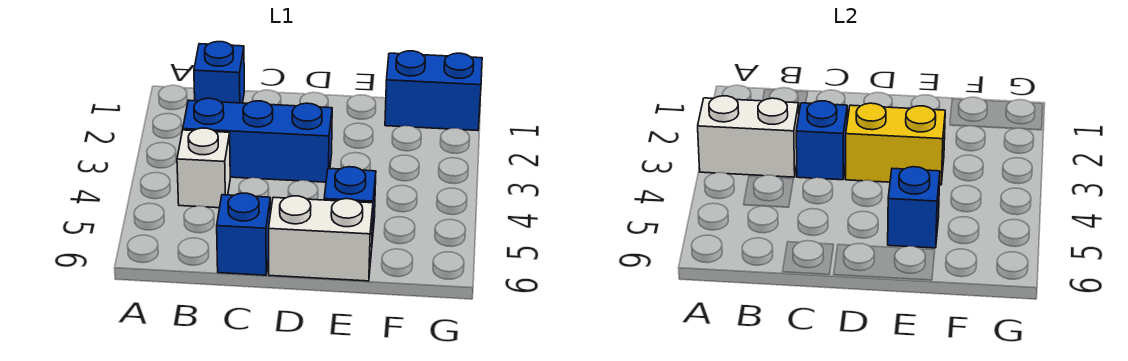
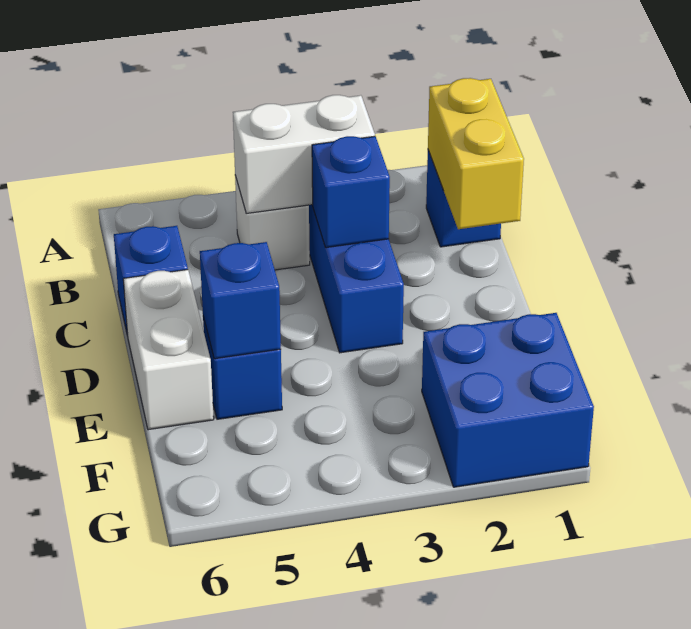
white 1x2 brick [698,96,799,177] -> white 1x2 brick turned to [233,95,375,213]
yellow 1x2 brick [846,103,945,185] -> yellow 1x2 brick moved to [428,78,524,229]
blue 1x2 brick [385,51,482,131] -> blue 2x2 brick [422,313,594,487]

